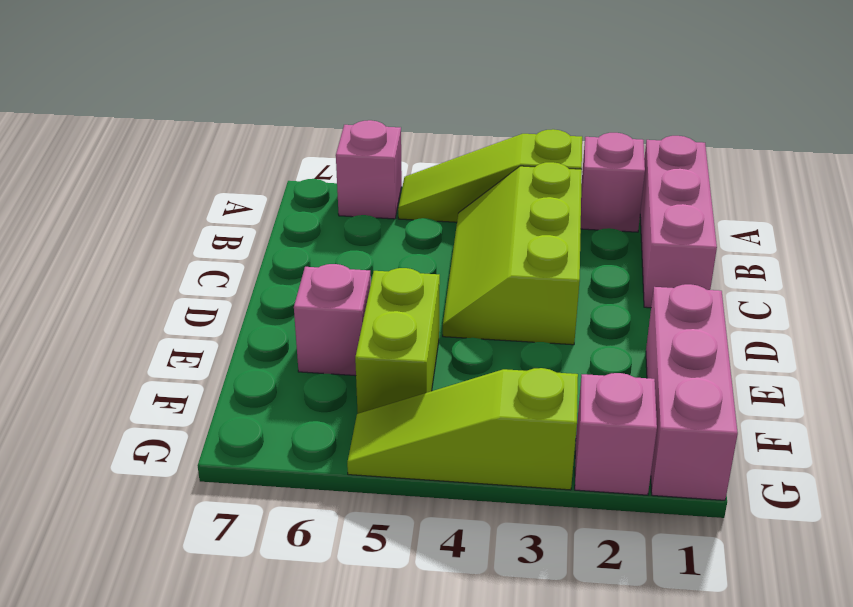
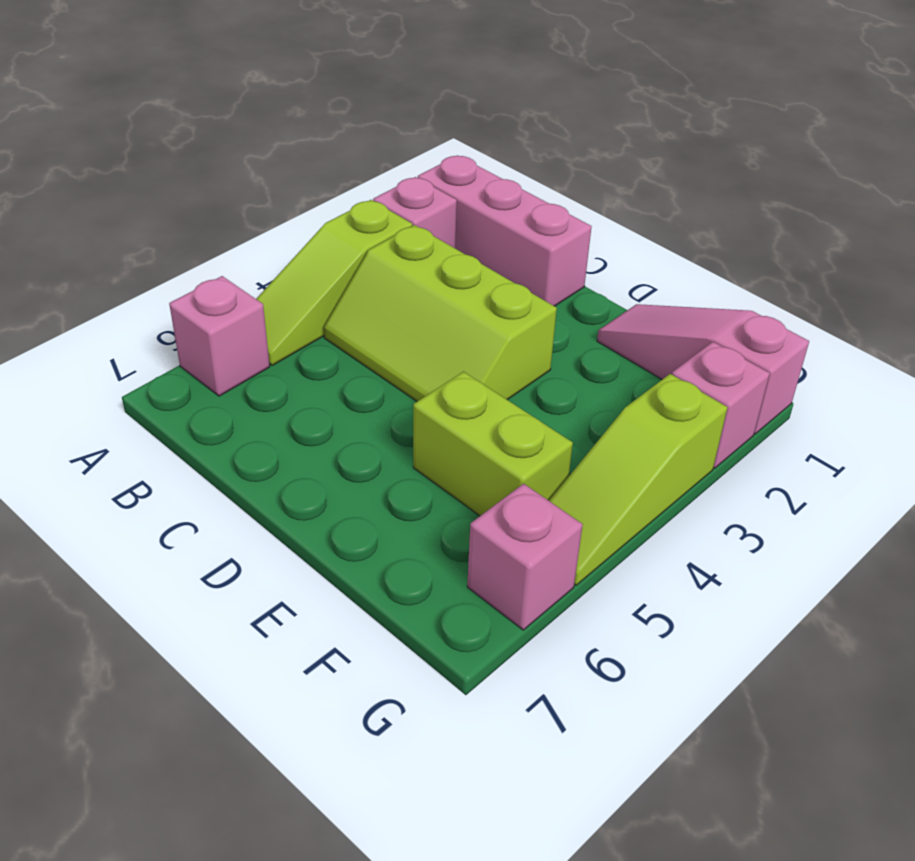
pink 1x3 brick [646,284,738,500] -> pink 1x3 slope [597,304,809,434]
pink 1x1 brick [294,264,371,376] -> pink 1x1 brick moved to [467,484,583,630]

